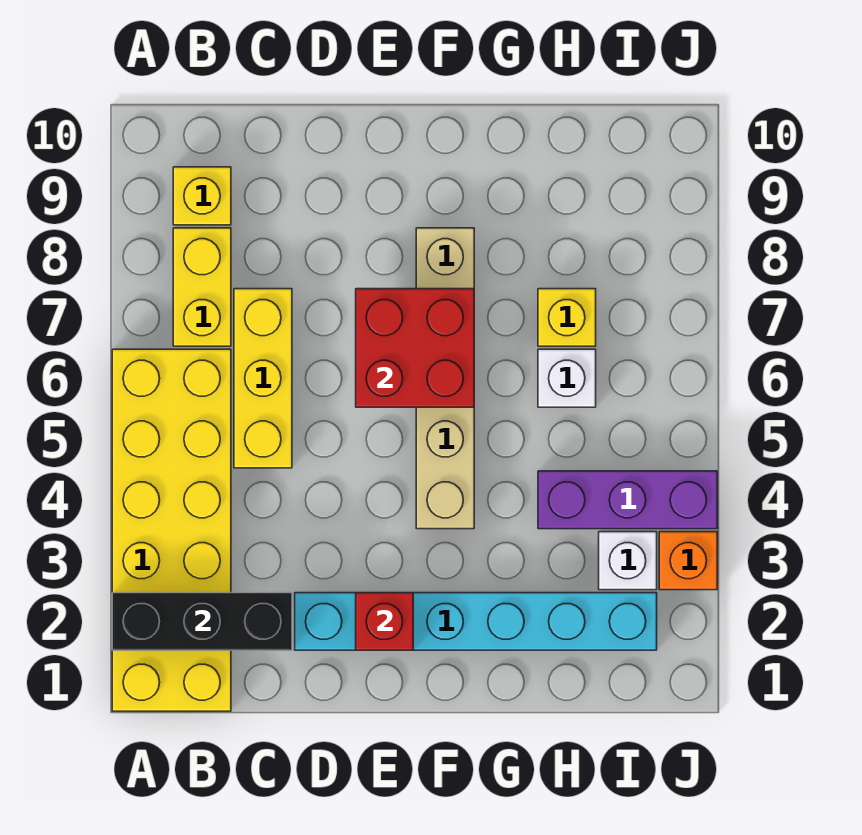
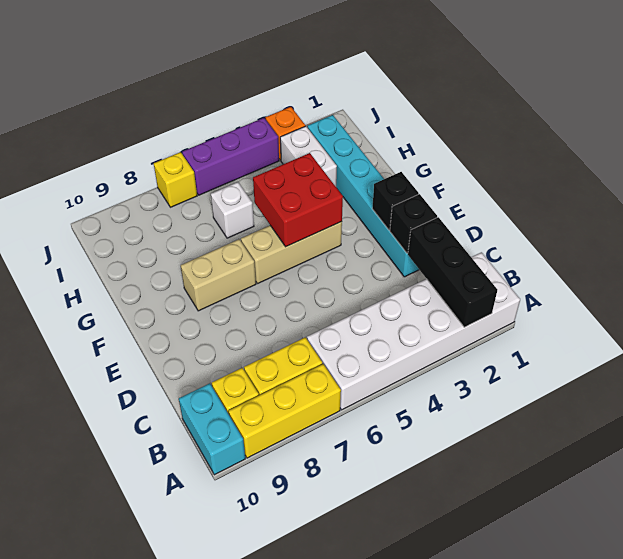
yellow 2x6 brick [112,349,231,711] -> white 2x6 brick [307,252,520,410]
none -> cyan 1x2 brick [179,383,245,475]
yellow 1x3 brick [234,289,292,468] -> yellow 1x3 brick moved to [228,364,341,458]
none -> black 1x1 brick [390,194,437,253]
red 1x1 brick [356,593,413,650] -> black 1x1 brick [372,172,419,230]
red 2x2 brick [356,289,474,407] -> red 2x2 brick moved to [253,153,343,247]
purple 1x3 brick [538,471,717,529] -> purple 1x3 brick turned to [182,118,279,195]
yellow 1x1 brick [538,289,596,346] -> yellow 1x1 brick moved to [154,152,197,207]
white 1x1 brick [599,532,657,590] -> white 1x2 brick [280,126,337,186]

